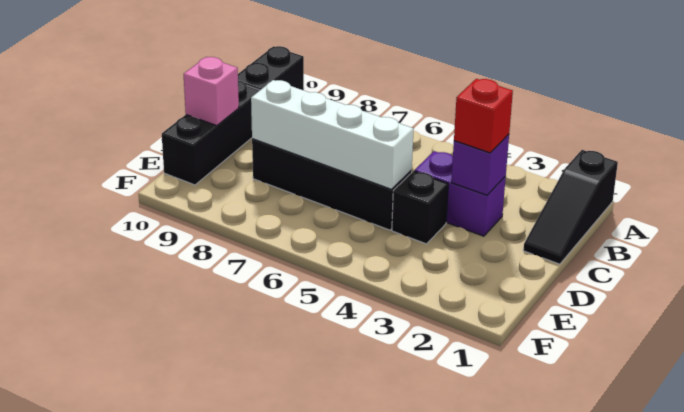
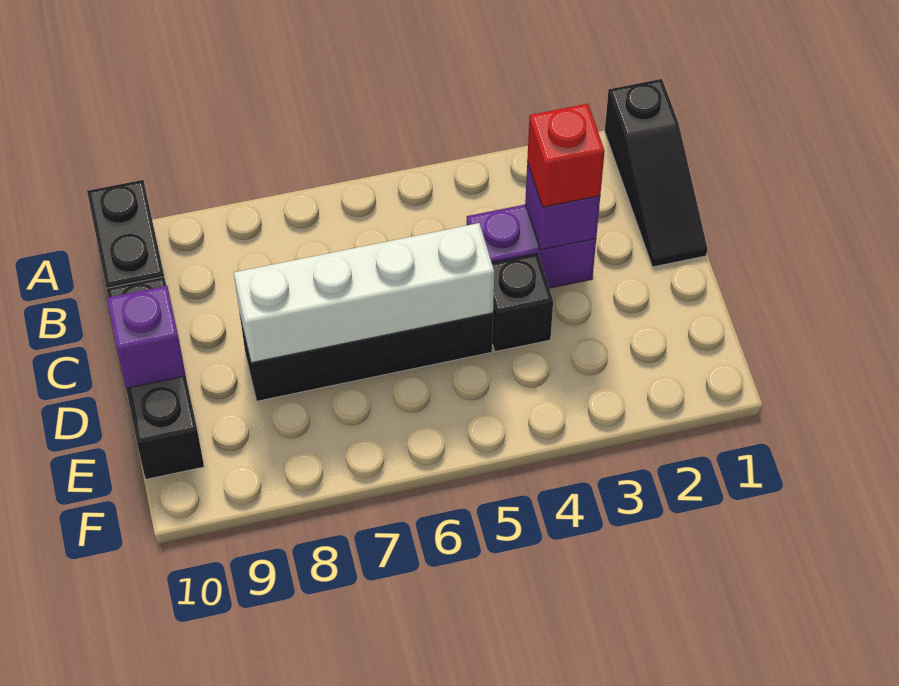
pink 1x1 brick [184,57,239,126] -> purple 1x1 brick [107,286,186,388]

